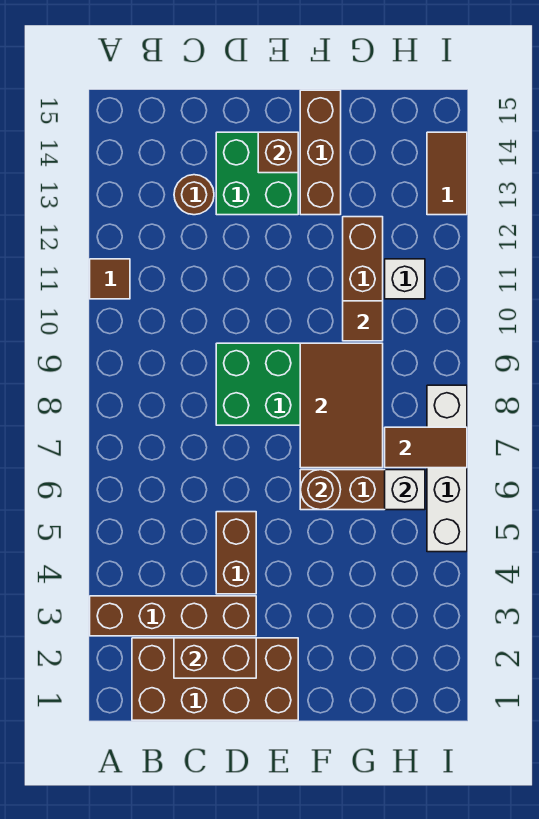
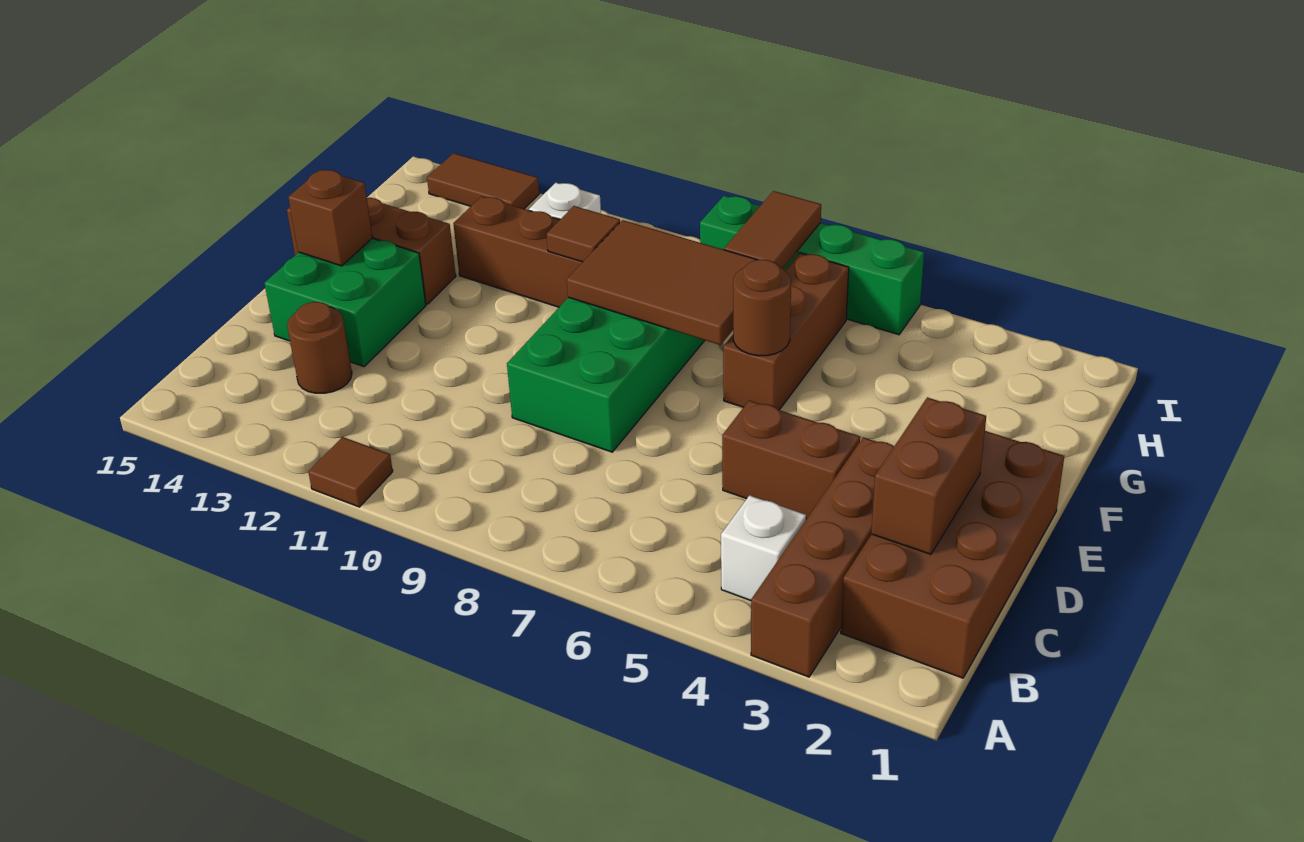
white 1x1 brick [385,470,425,510] -> white 1x1 brick moved to [721,495,806,600]
white 1x4 brick [427,385,467,552] -> green 1x4 brick [700,196,924,335]

